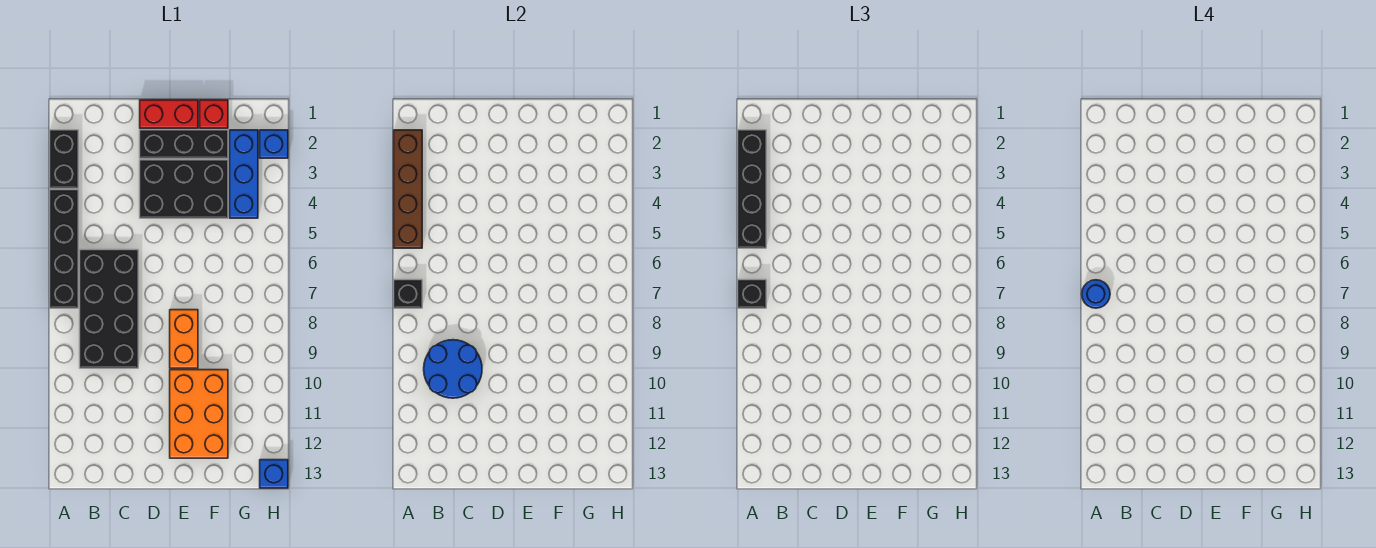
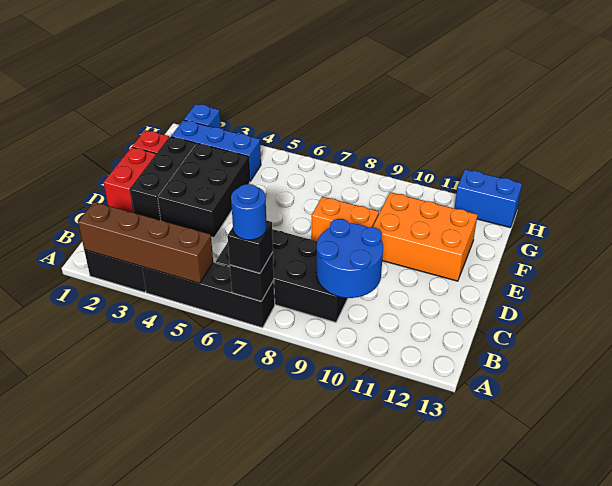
black 1x4 brick [738,130,766,248] -> none
blue 1x1 brick [260,460,288,488] -> blue 1x2 brick [454,169,522,227]

